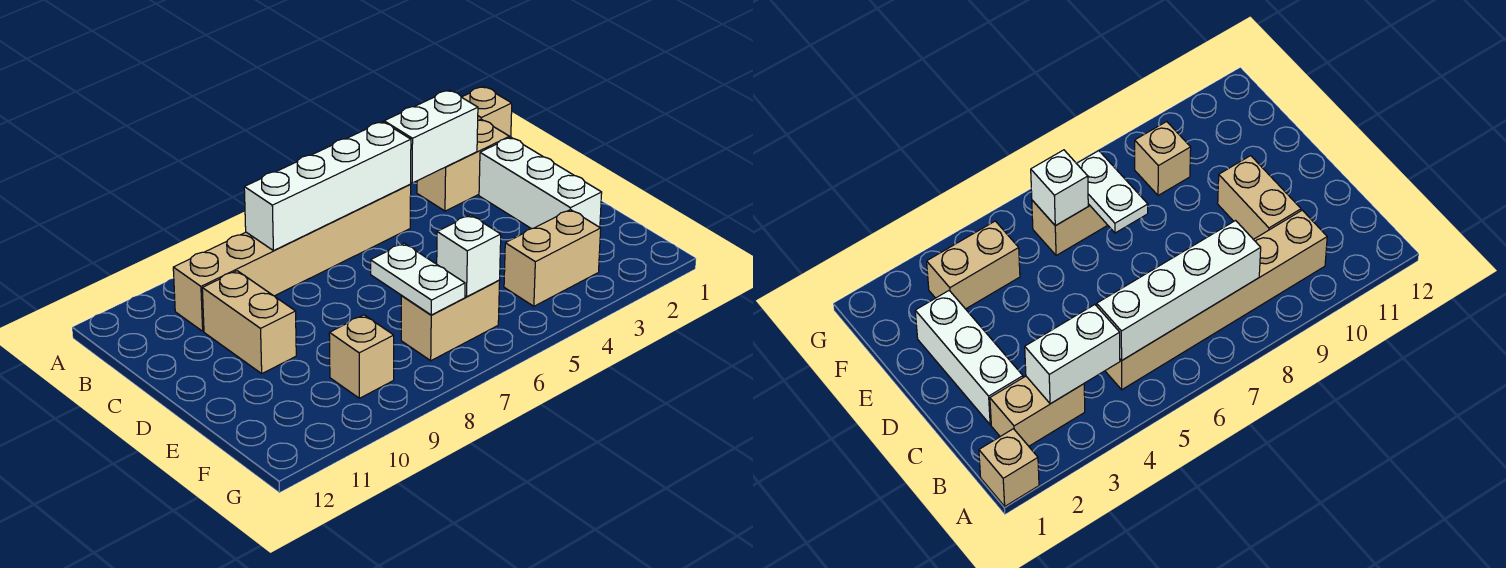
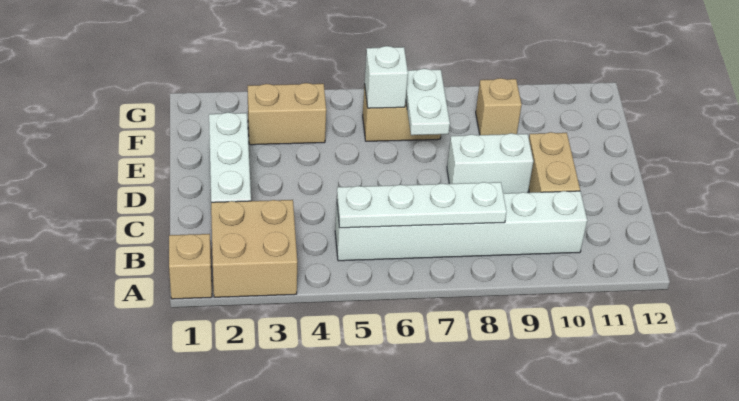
tan 1x2 brick [417,119,509,211] -> tan 2x2 brick [211,200,297,297]
white 1x2 brick [384,90,478,183] -> white 1x2 brick moved to [447,133,533,193]
tan 1x6 brick [173,185,411,331] -> white 1x6 brick [335,191,587,261]
white 1x4 brick [244,122,411,251] -> white 1x4 plate [337,182,507,228]

